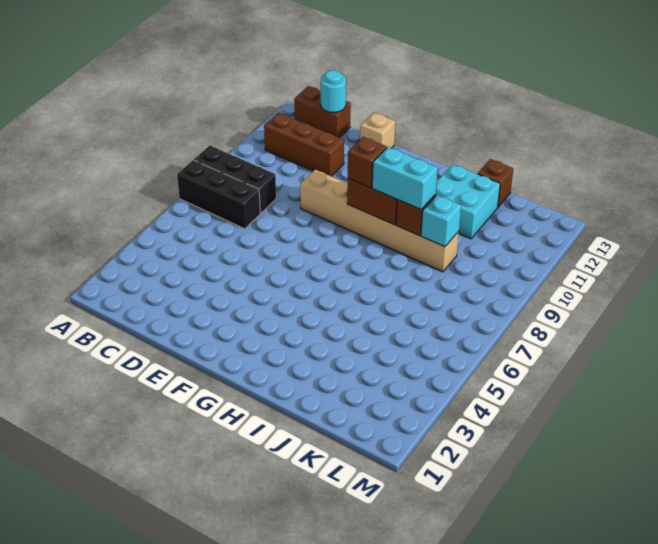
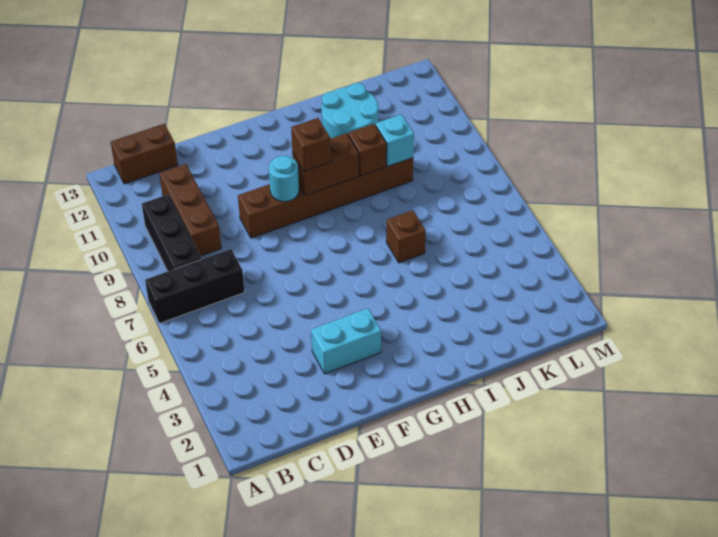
black 1x3 brick [194,146,276,213] -> black 1x3 brick turned to [142,194,202,271]
brown 1x3 brick [264,113,344,176] -> brown 1x3 brick turned to [159,164,221,256]
cyan 1x1 round brick [321,70,346,113] -> cyan 1x1 round brick moved to [269,156,299,202]
tan 1x6 brick [300,170,459,272] -> brown 1x6 brick [238,158,413,238]
tan 1x1 brick [360,112,395,148] -> none
cyan 1x2 brick [372,147,438,210] -> cyan 1x2 brick moved to [311,308,381,374]
cyan 2x2 brick [435,164,500,239] -> cyan 2x2 round brick [321,83,378,139]
brown 1x1 brick [478,159,513,207] -> brown 1x1 brick moved to [386,210,426,263]

